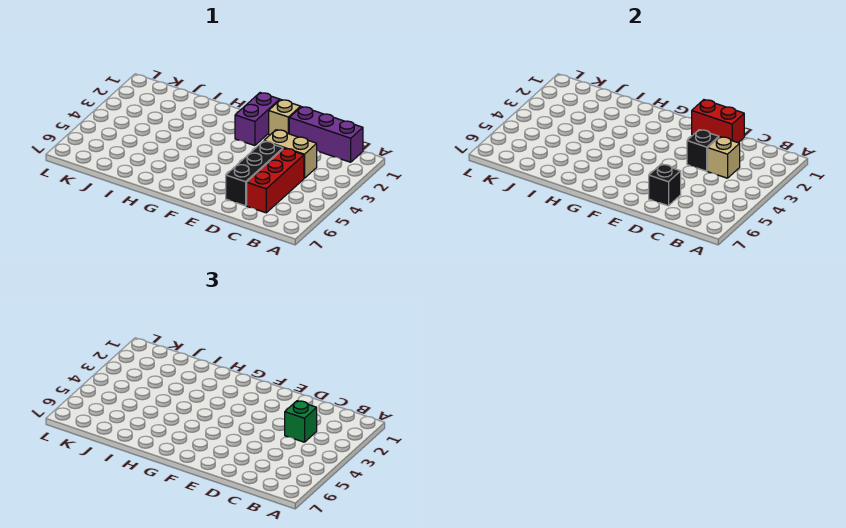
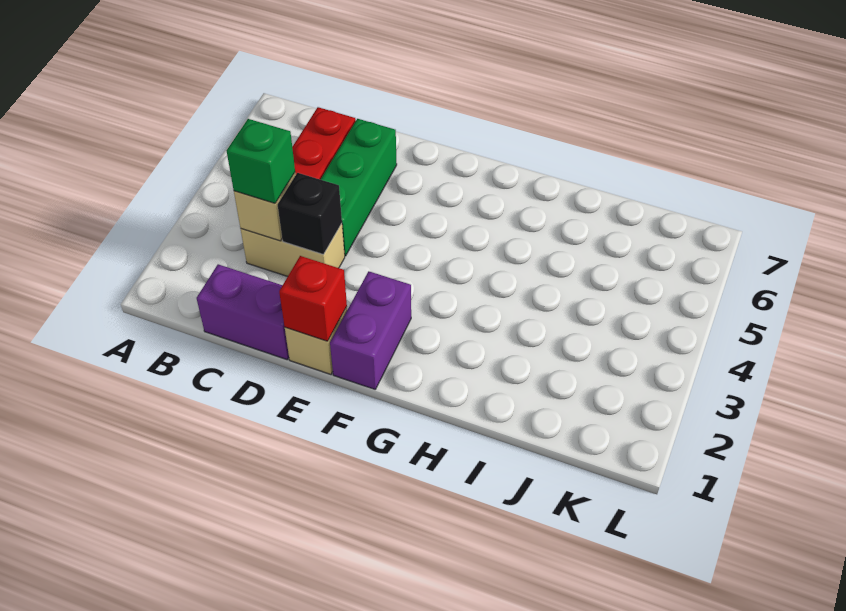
purple 1x3 brick [289,107,363,162] -> purple 1x2 brick [197,264,289,359]
red 1x2 brick [692,100,744,143] -> red 1x1 brick [279,256,347,341]
black 1x3 brick [226,141,283,206] -> green 1x3 brick [321,119,397,256]
black 1x1 brick [649,164,681,206] -> none

